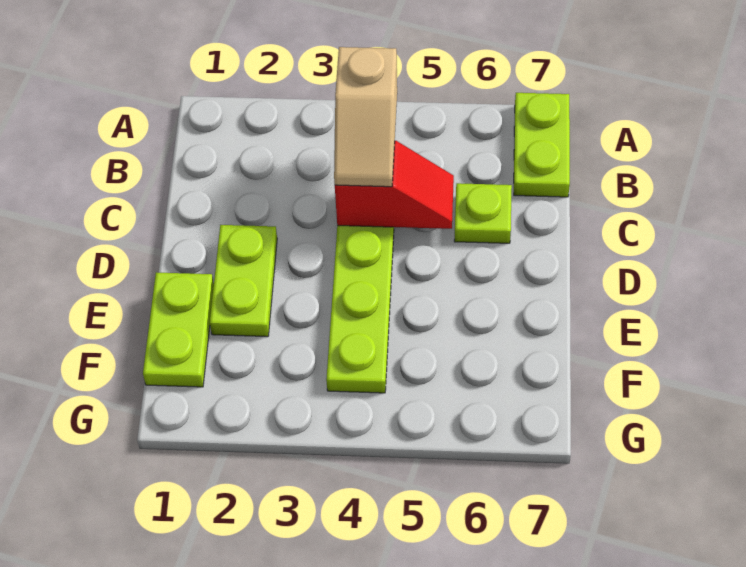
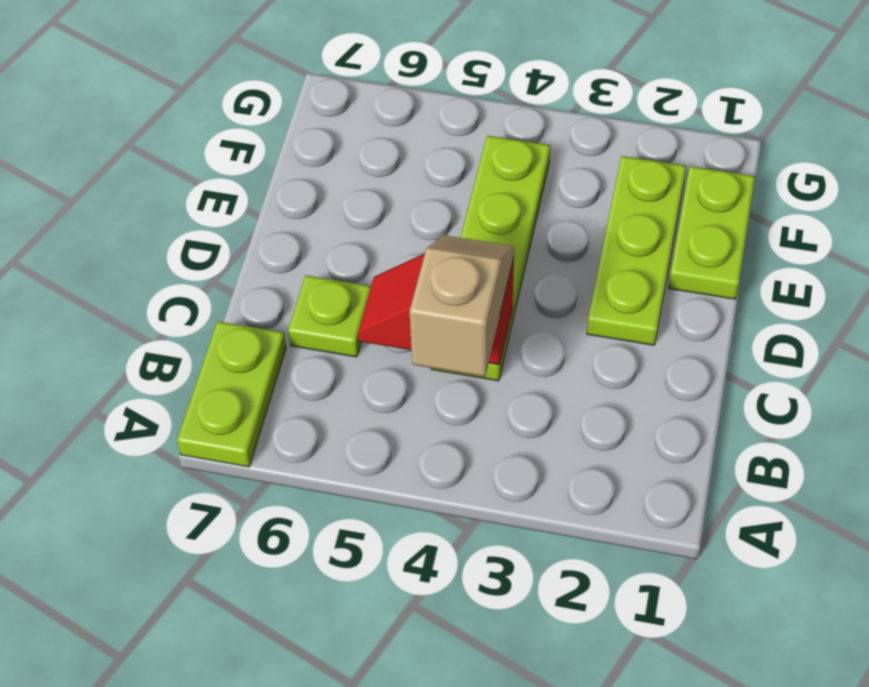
lime 1x2 plate [210,225,277,337] -> lime 1x3 plate [587,156,686,345]

